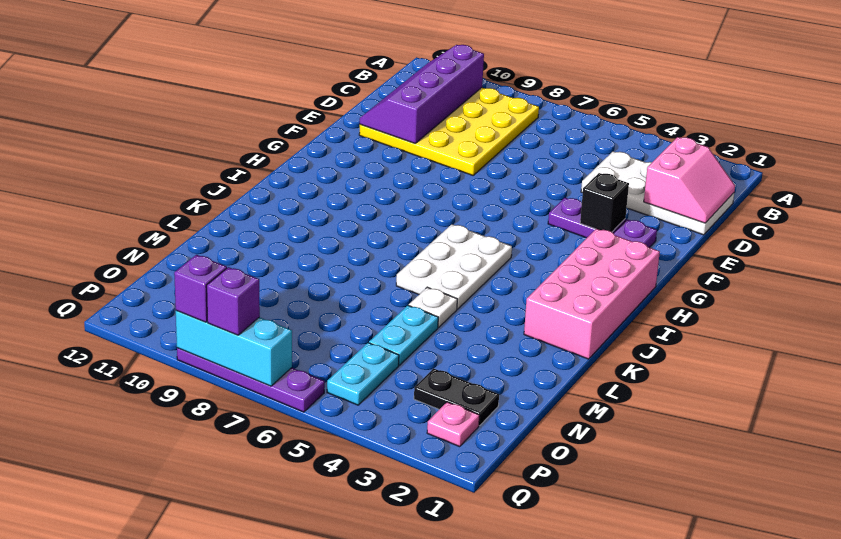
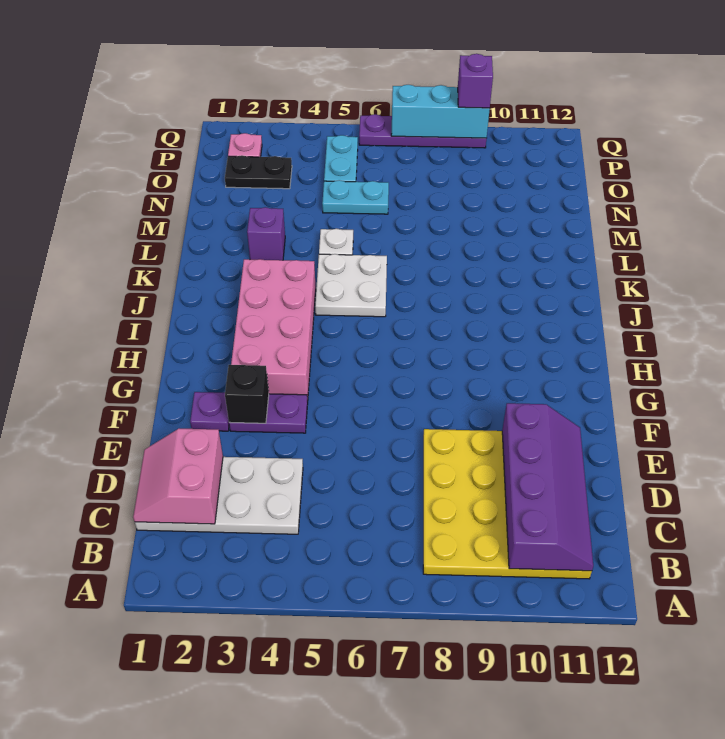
pink 2x4 brick [524,229,660,359] -> pink 2x4 brick moved to [231,259,316,401]
white 2x3 plate [396,224,512,309] -> white 2x2 plate [315,254,387,317]
cyan 1x2 plate [369,305,438,365] -> cyan 1x2 plate turned to [322,180,389,214]
purple 1x1 brick [207,267,260,335] -> purple 1x1 brick moved to [247,207,285,260]

